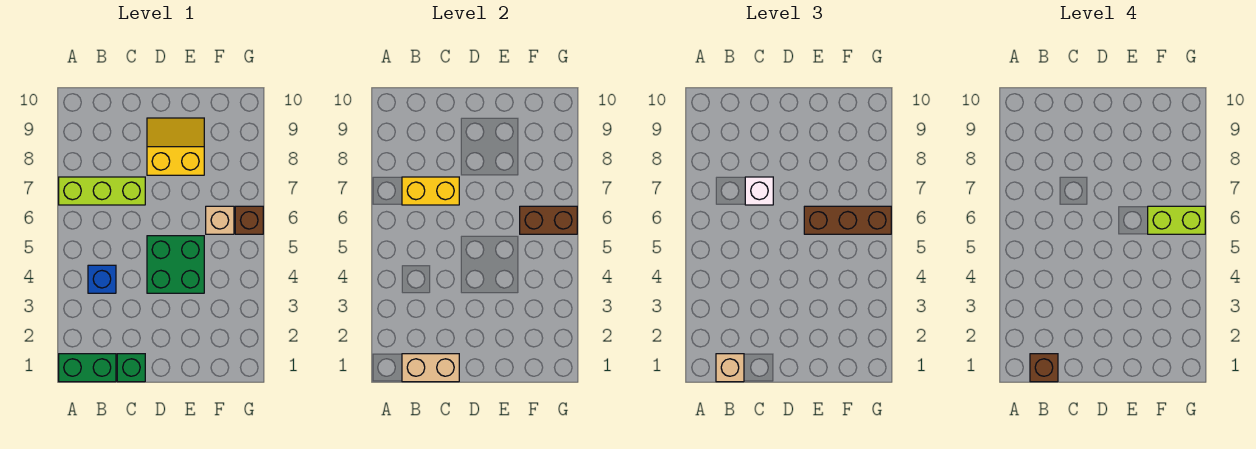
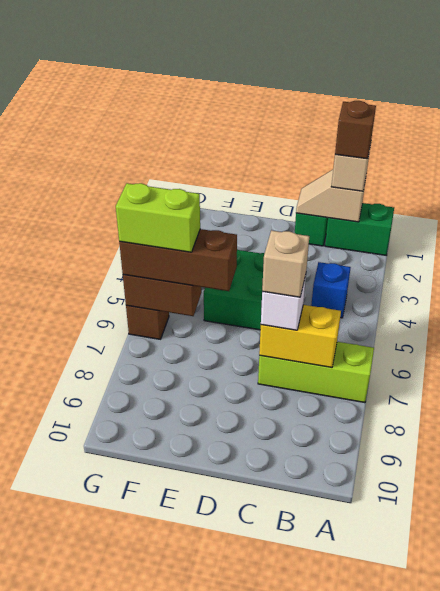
tan 1x2 brick [402,354,459,382] -> tan 1x2 slope [296,170,366,222]
yellow 2x2 slope [147,118,204,175] -> none
tan 1x1 brick [206,206,234,234] -> tan 1x1 brick moved to [262,230,309,297]

